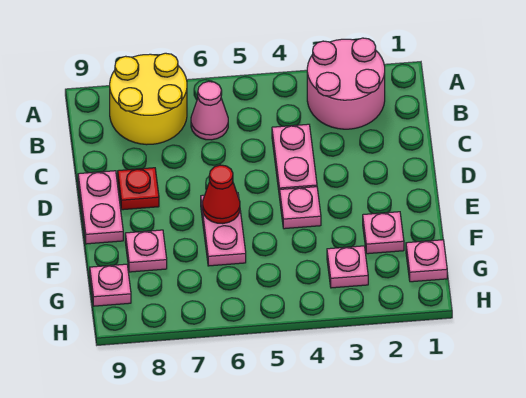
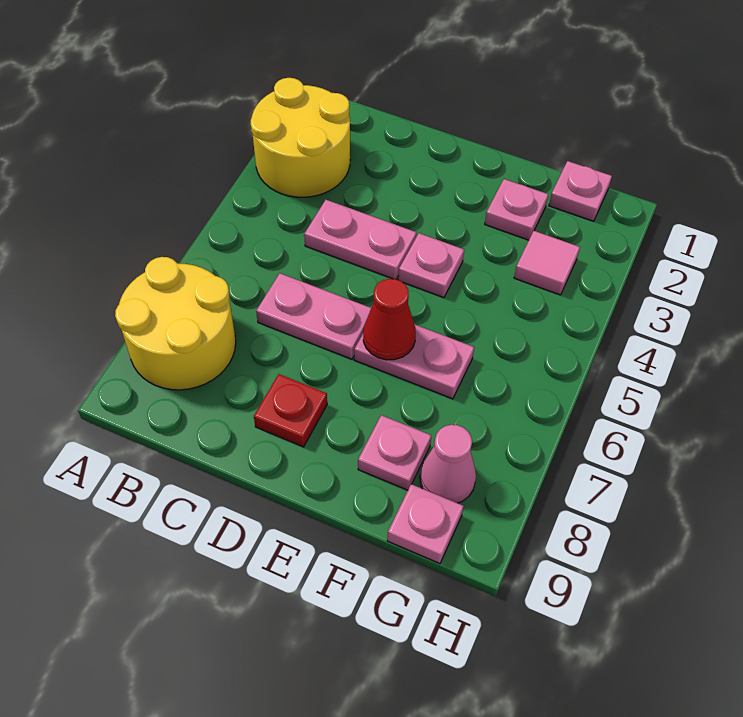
pink 2x2 round brick [307,38,385,129] -> yellow 2x2 round brick [251,78,350,197]
pink 1x1 cone [191,81,228,140] -> pink 1x1 cone moved to [420,425,476,503]
pink 1x2 plate [78,171,123,244] -> pink 1x2 plate moved to [256,273,371,359]
pink 1x1 plate [327,246,368,288] -> pink 1x1 tile [514,231,580,295]

